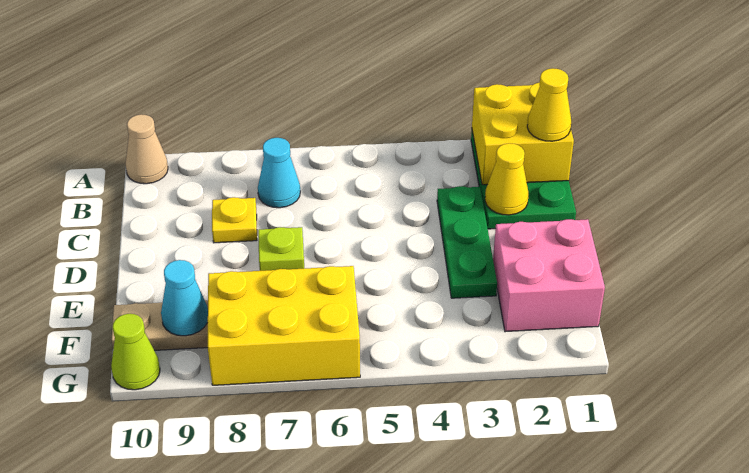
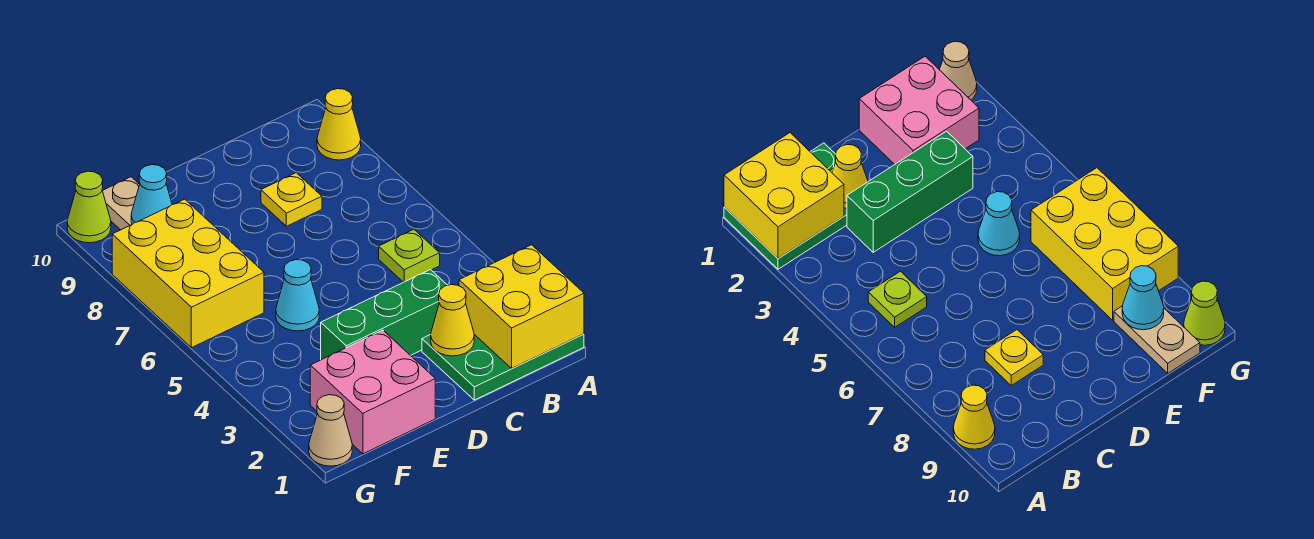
tan 1x1 cone [125,114,168,184] -> tan 1x1 cone moved to [309,395,352,466]
yellow 1x1 cone [527,68,571,141] -> yellow 1x1 cone moved to [317,89,361,160]
cyan 1x1 cone [258,138,300,208] -> cyan 1x1 cone moved to [276,260,319,331]
green 1x3 plate [437,186,497,298] -> green 1x3 brick [321,270,447,360]
lime 1x1 plate [258,227,304,271] -> lime 1x1 plate moved to [379,229,440,282]

